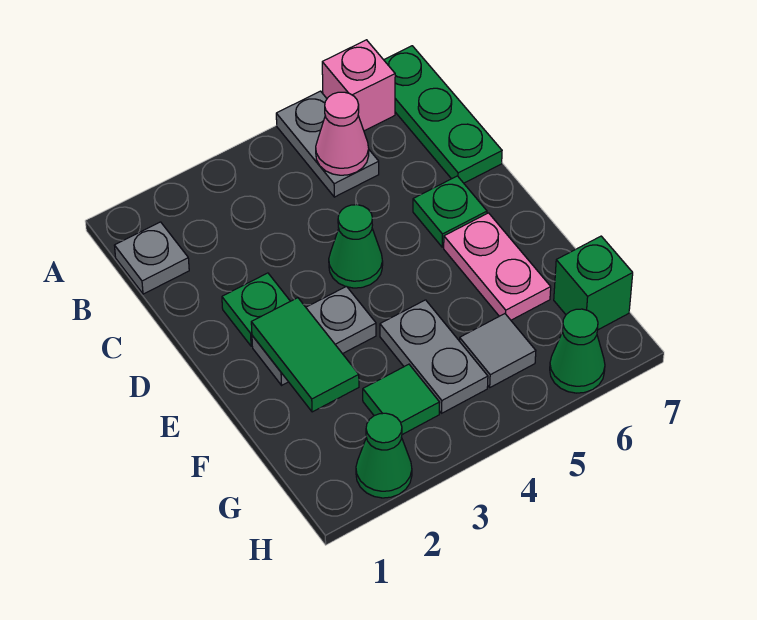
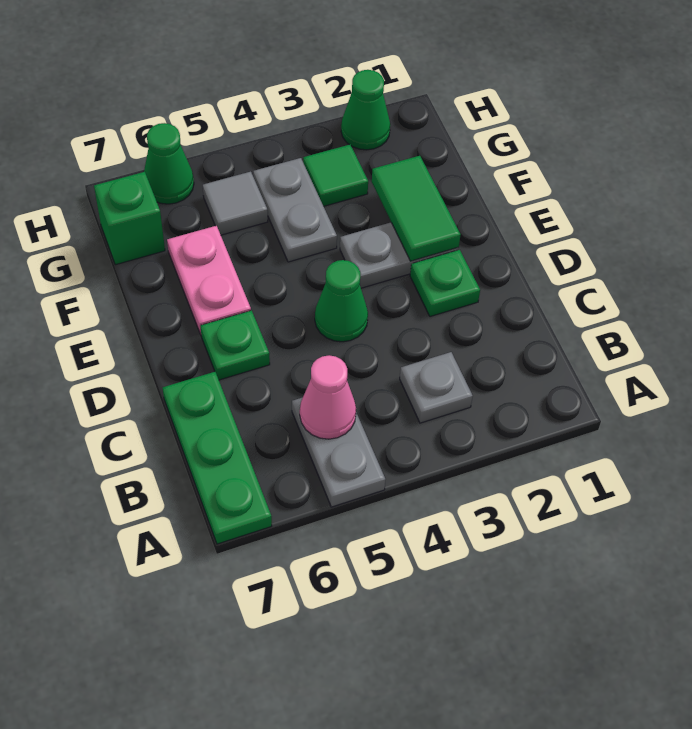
pink 1x1 brick [322,40,395,131] -> none
grey 1x1 plate [114,222,189,294] -> grey 1x1 plate moved to [400,352,473,423]

